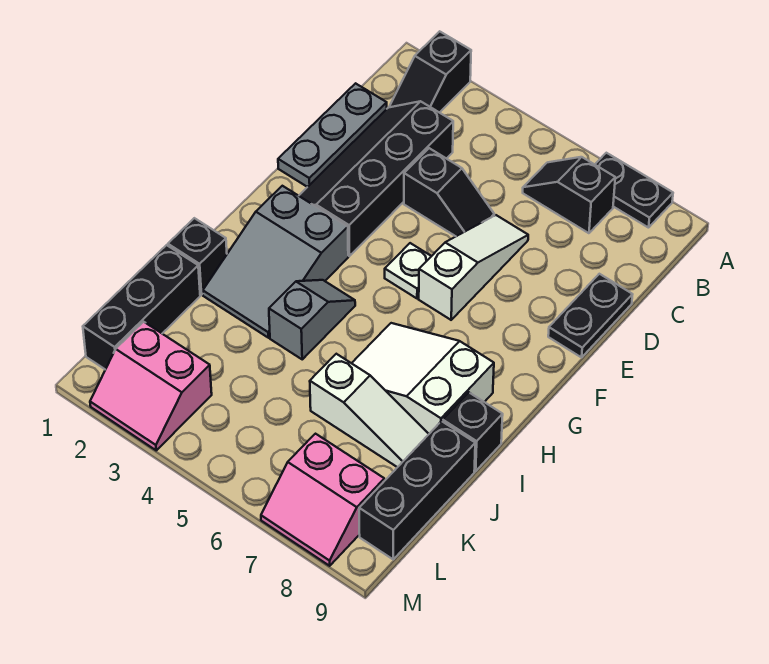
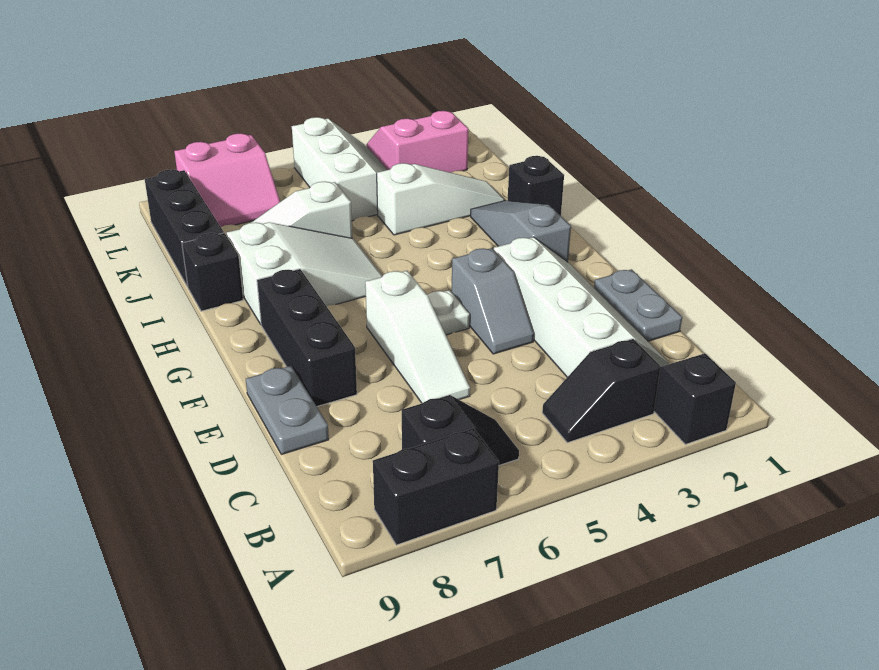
black 1x2 plate [595,153,673,228] -> black 1x2 brick [373,428,499,545]
grey 1x3 plate [278,83,387,187] -> grey 1x2 plate [594,269,682,341]
black 2x4 slope [299,101,453,256] -> white 2x4 slope [494,237,669,377]
black 1x2 slope [404,148,494,236] -> black 1x2 slope moved to [542,339,661,443]
black 1x2 plate [548,274,633,357] -> grey 1x2 plate [246,366,329,454]
grey 2x3 slope [203,186,348,338] -> grey 1x3 slope [471,201,571,262]
grey 1x2 slope [269,280,355,359] -> grey 1x2 slope moved to [452,248,534,354]
black 1x3 brick [83,245,200,370] -> black 1x3 brick moved to [257,269,357,406]
none -> white 1x3 slope [377,163,505,235]
none -> white 2x3 slope [292,117,387,221]
pink 2x2 slope [261,434,384,566] -> pink 2x2 slope turned to [174,133,280,227]

